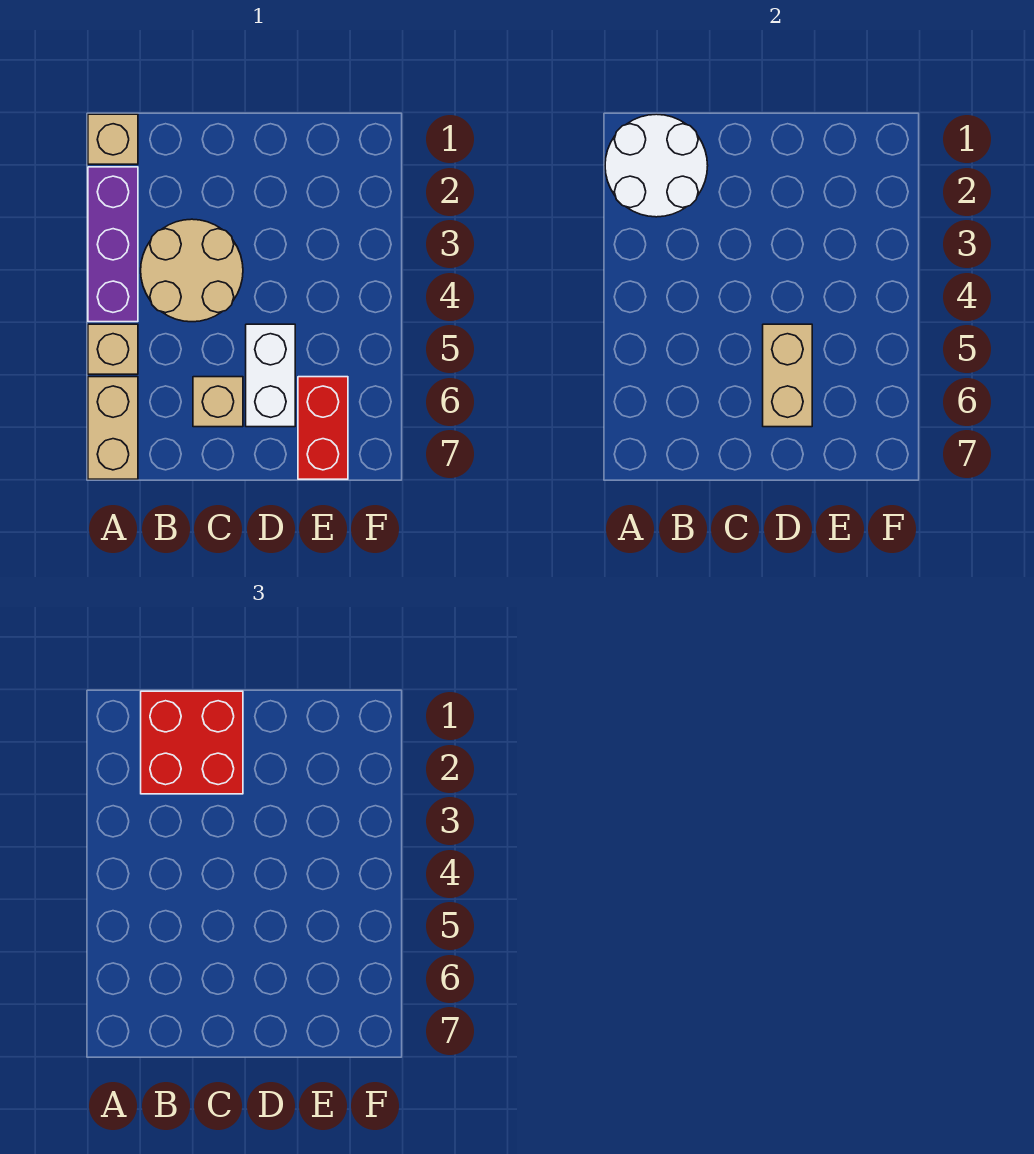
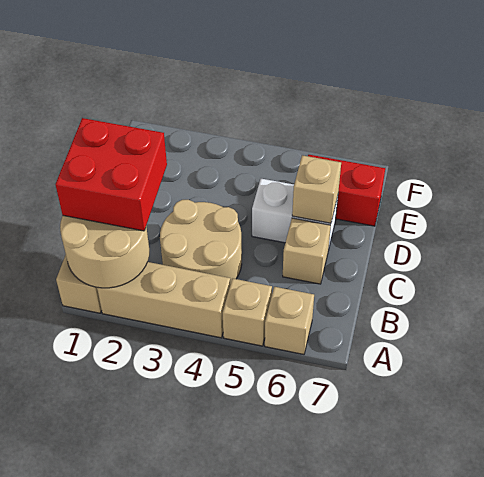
white 2x2 round brick [605,114,708,217] -> tan 2x2 round brick [60,216,149,288]
purple 1x3 brick [88,167,138,322] -> tan 1x3 brick [97,262,230,338]
tan 1x2 brick [88,377,138,479] -> tan 1x1 brick [265,287,314,354]
tan 1x2 brick [763,324,812,427] -> tan 1x1 brick [292,155,341,223]

